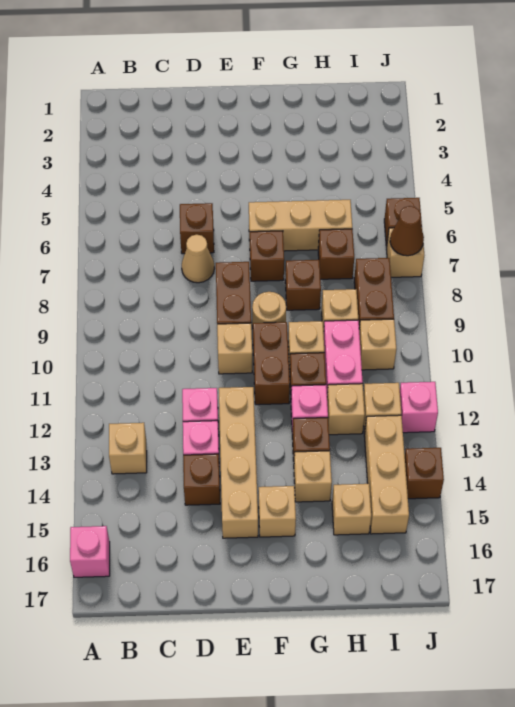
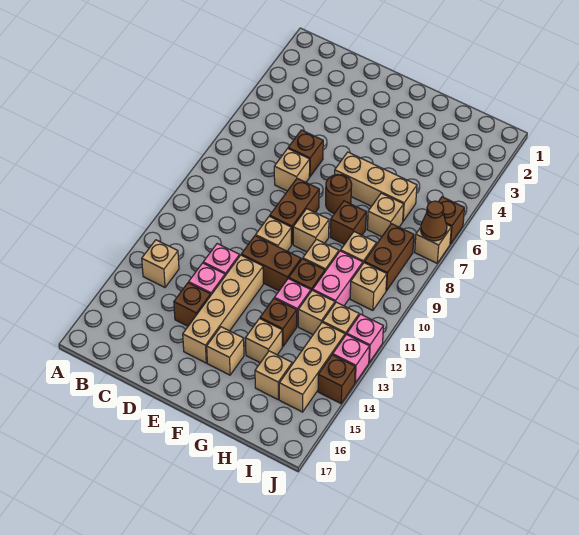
pink 1x1 brick [70,526,110,577] -> pink 1x1 brick moved to [333,334,369,383]
tan 1x1 cone [182,235,214,283] -> tan 1x1 brick [274,149,310,191]
brown 1x1 brick [250,231,284,281] -> brown 1x1 round brick [326,175,352,214]
tan 1x1 round brick [252,292,286,325] -> tan 1x1 brick [293,209,329,252]
brown 1x2 brick [253,322,290,405] -> brown 1x2 brick turned to [241,236,301,291]
brown 1x1 brick [318,229,354,279] -> tan 1x1 brick [367,193,404,237]

